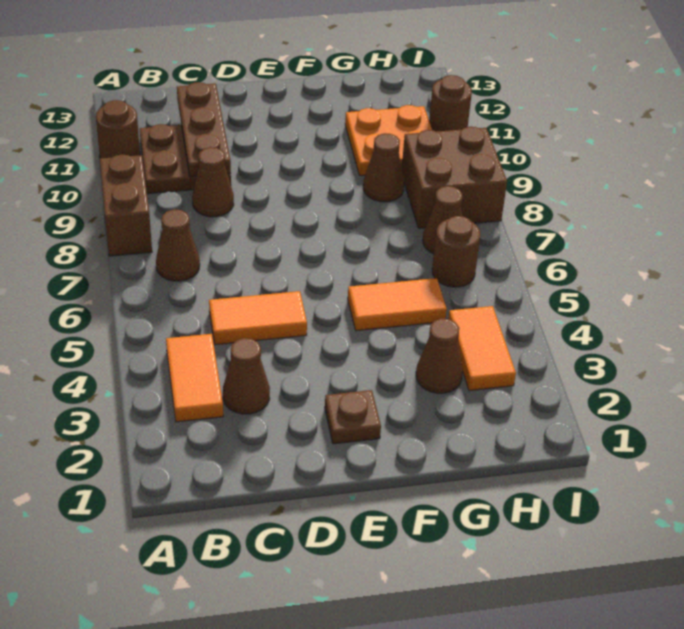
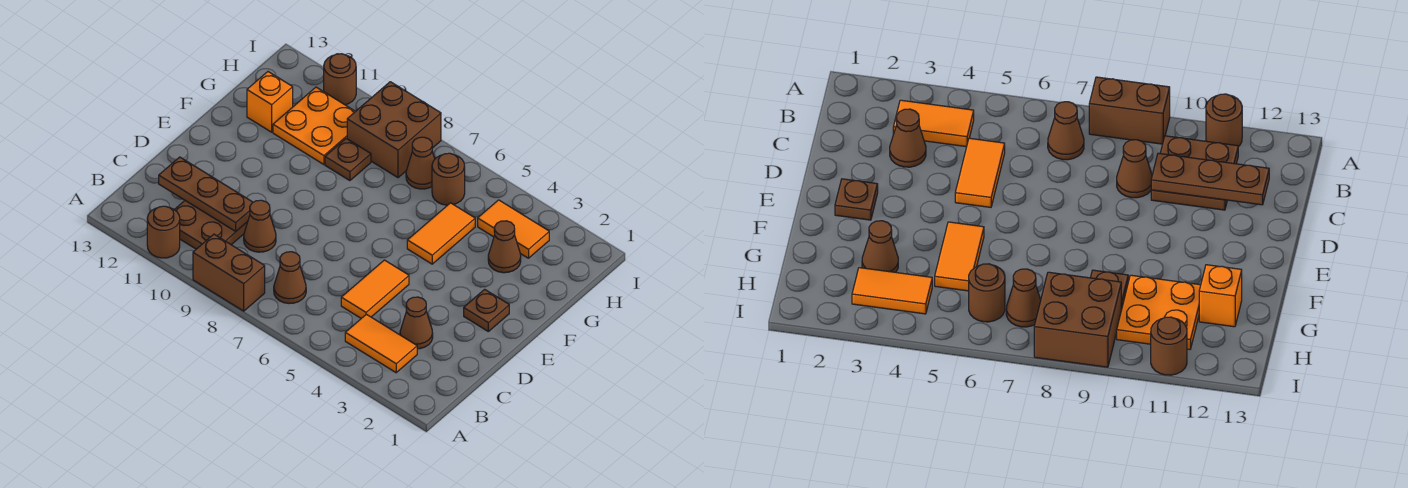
brown 1x1 cone [363,133,404,202] -> brown 1x1 plate [325,139,371,181]
none -> orange 1x1 brick [247,72,293,132]

